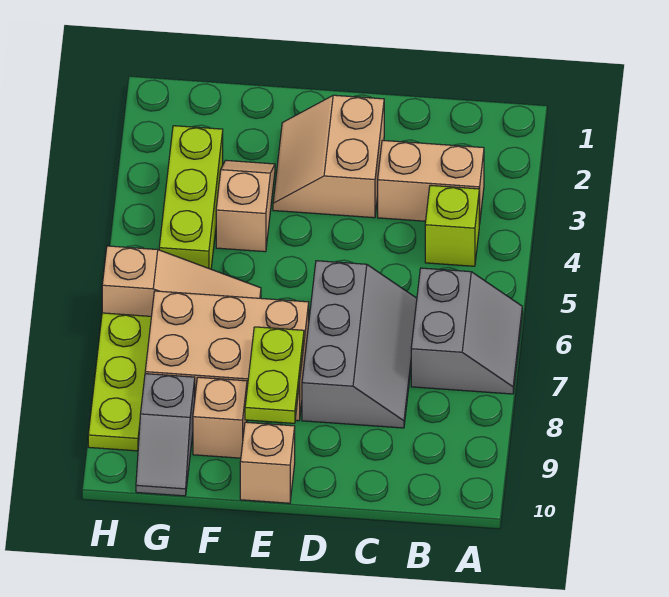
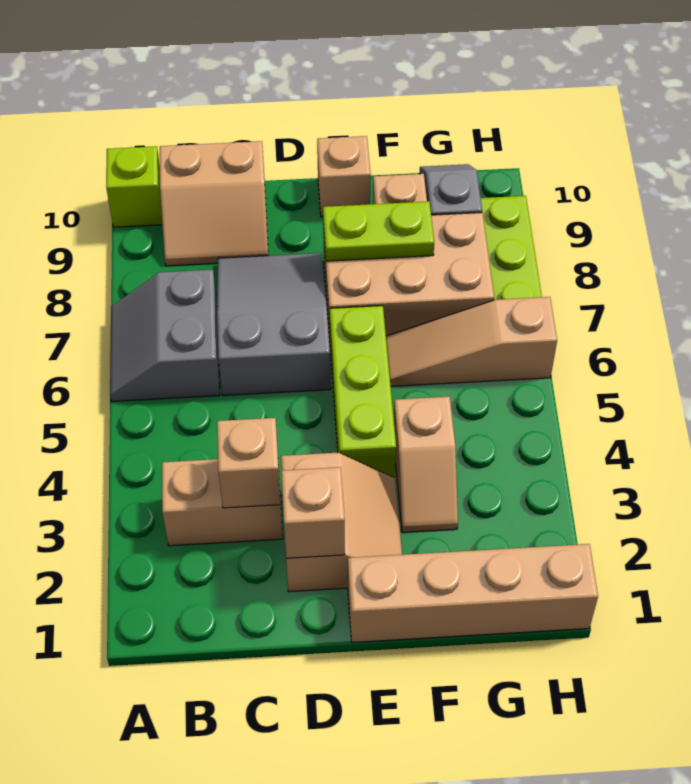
lime 1x1 brick [425,185,479,266] -> lime 1x1 brick moved to [106,146,162,227]
none -> tan 2x2 slope [160,141,268,266]
none -> tan 1x1 brick [217,418,280,508]
grey 2x3 slope [302,261,417,428] -> grey 2x3 slope turned to [217,253,331,395]
none -> tan 1x1 brick [281,467,345,559]
none -> tan 1x4 brick [348,544,598,643]
lime 1x2 plate [245,327,304,423] -> lime 1x2 plate turned to [323,201,434,261]
lime 1x3 brick [159,126,223,269] -> lime 1x3 brick moved to [330,306,396,478]

